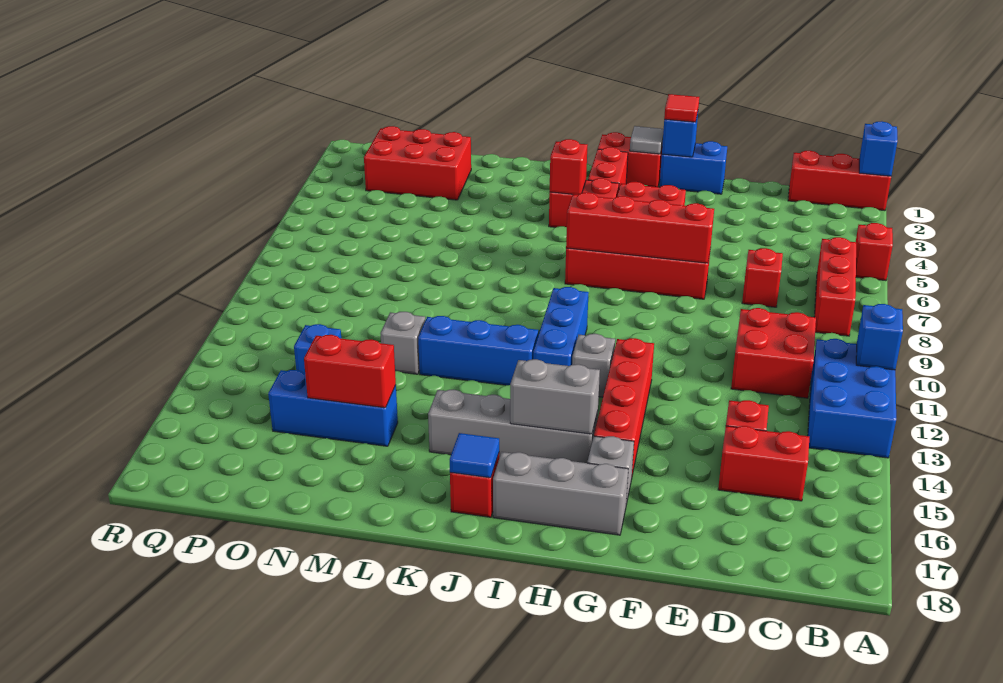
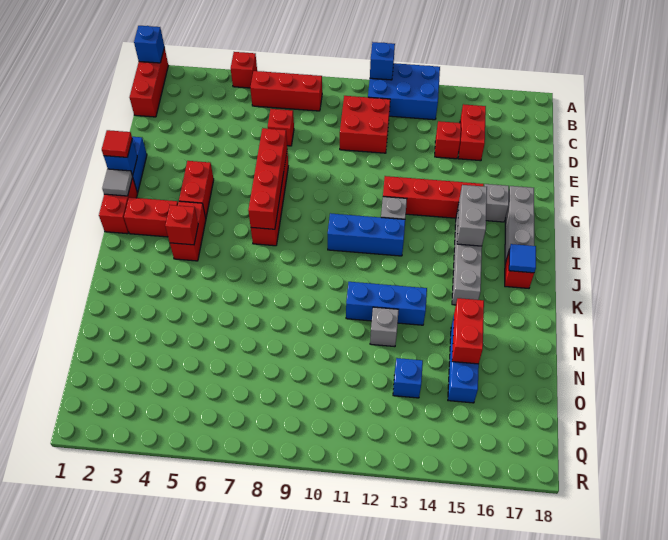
blue 1x3 brick [418,316,538,385] -> blue 1x3 brick turned to [346,282,427,325]
red 2x3 brick [364,126,471,200] -> none

